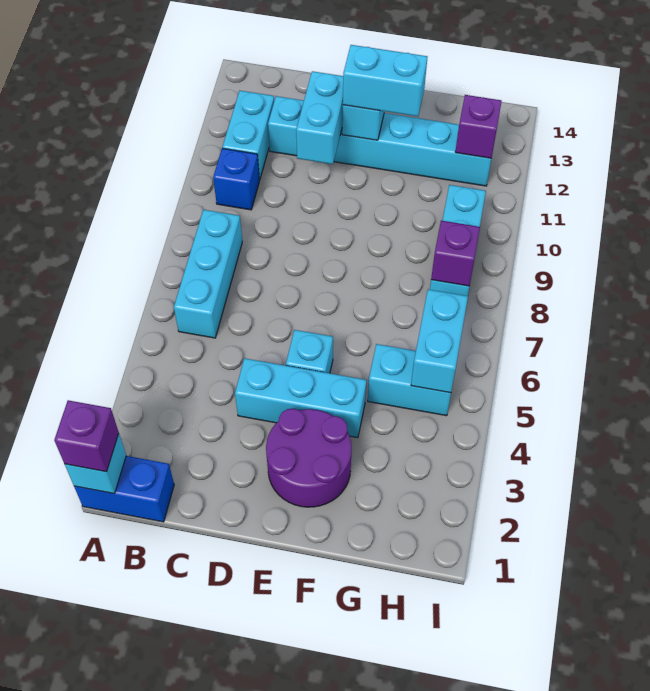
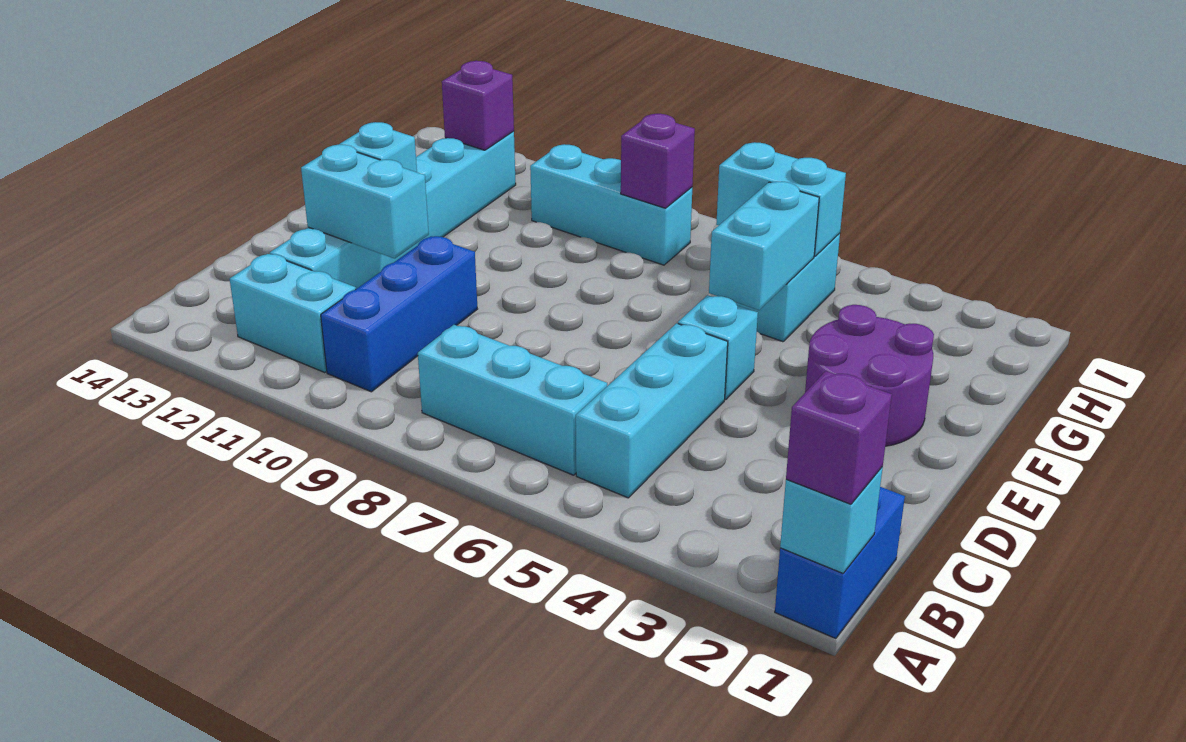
blue 1x1 brick [213,148,259,210] -> blue 1x3 brick [321,236,477,392]
cyan 1x3 brick [235,358,367,438] -> cyan 1x3 brick moved to [576,323,728,498]
cyan 1x2 brick [343,45,427,116] -> cyan 1x2 brick moved to [709,182,819,310]

